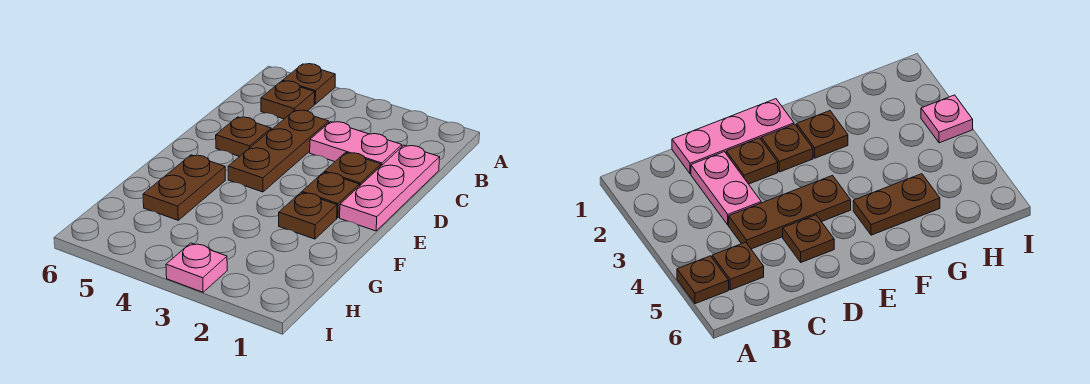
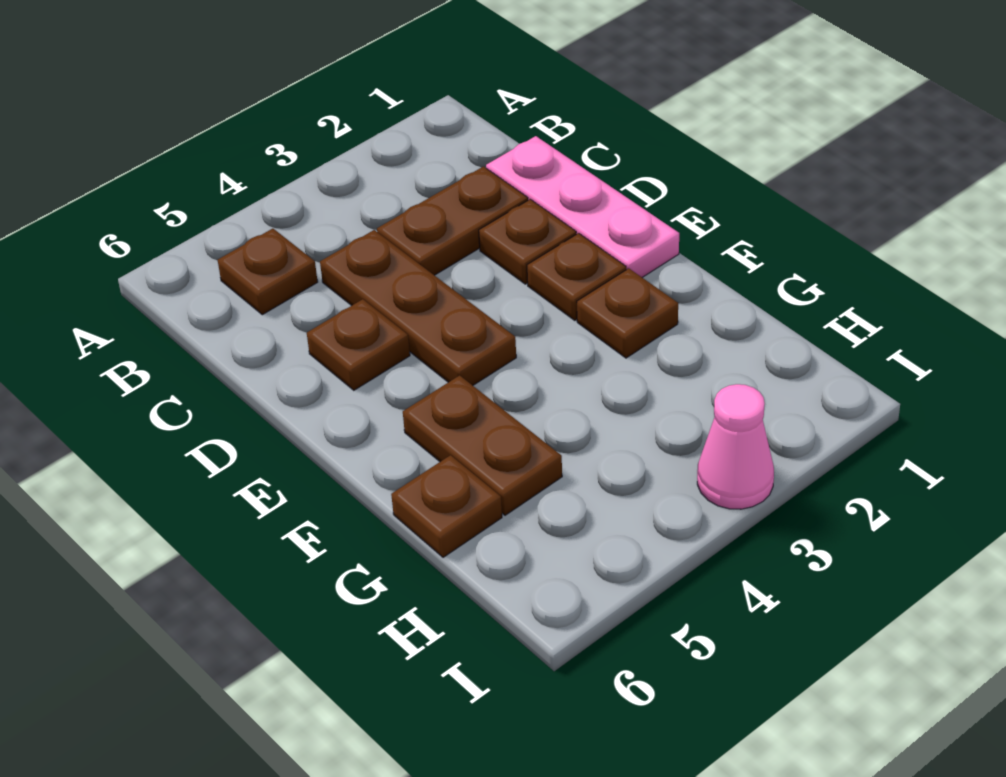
brown 1x1 plate [283,64,335,104] -> brown 1x1 plate moved to [391,455,502,557]
pink 1x2 plate [310,122,402,166] -> brown 1x2 plate [377,166,528,275]
pink 1x1 plate [166,243,227,292] -> pink 1x1 cone [697,384,774,509]

